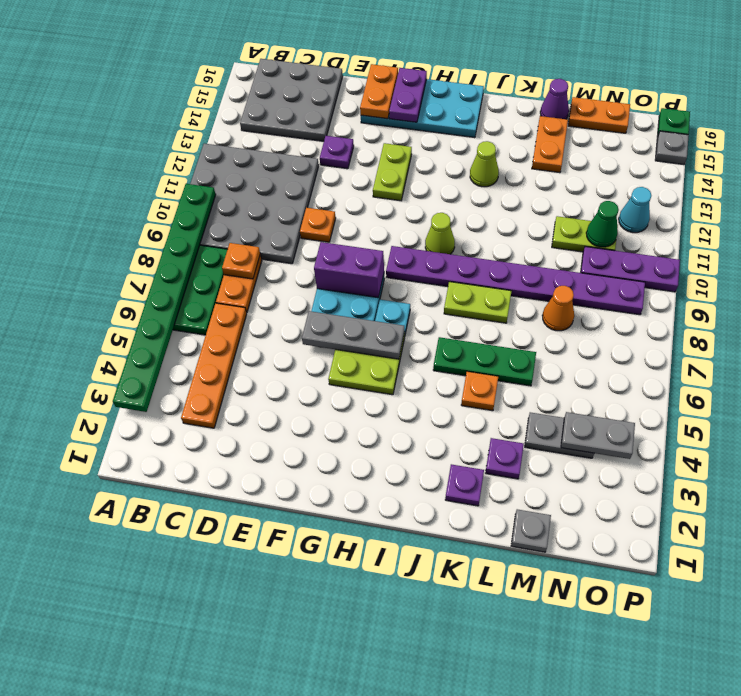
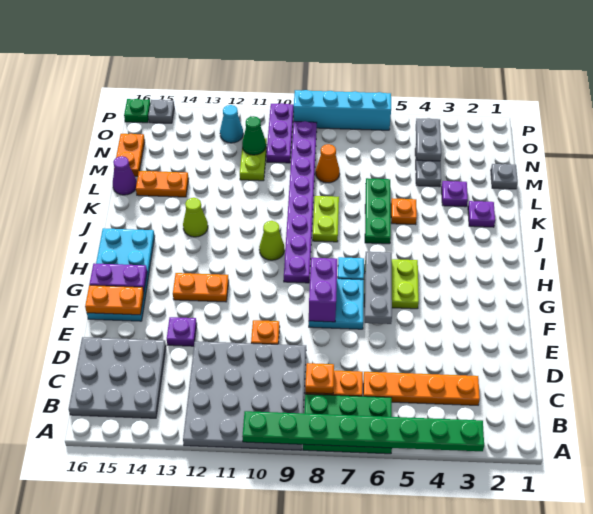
lime 1x2 plate [373,143,412,201] -> orange 1x2 plate [173,273,229,302]
none -> cyan 1x4 brick [294,90,391,130]

